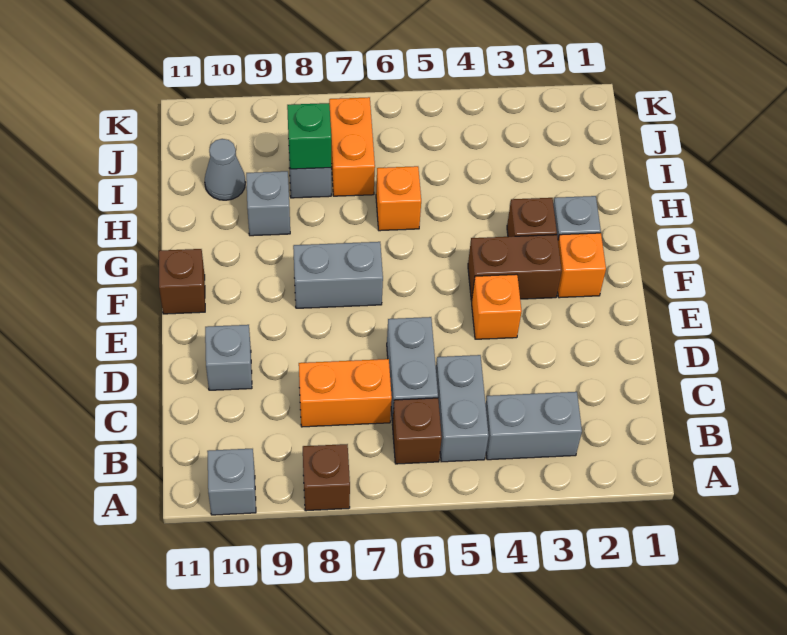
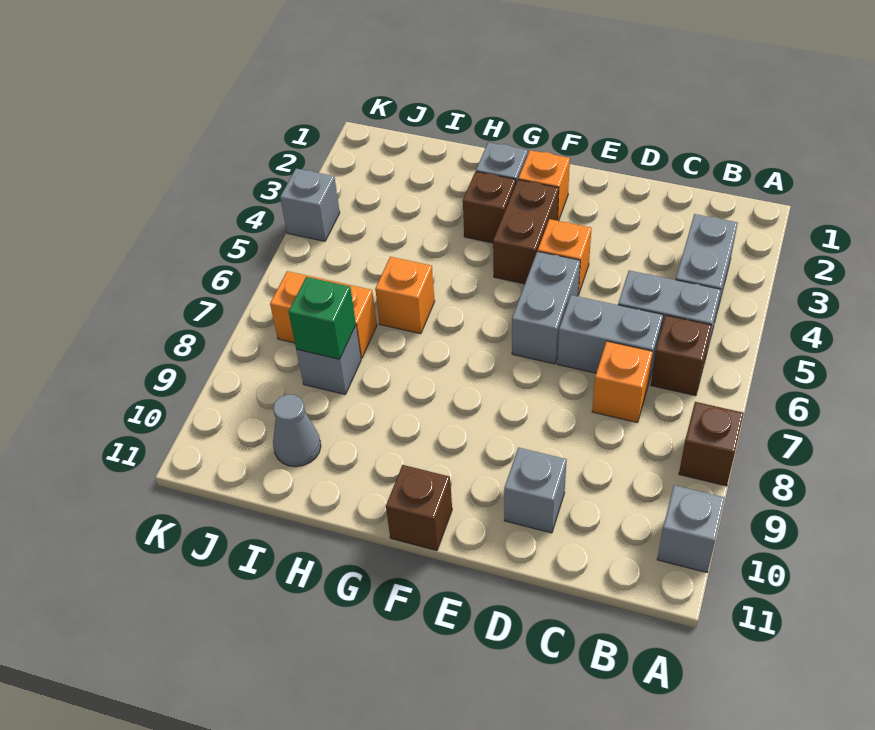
orange 1x2 brick [299,359,392,427] -> orange 1x1 brick [592,341,653,423]
grey 1x2 brick [293,242,383,308] -> grey 1x2 brick moved to [512,251,580,364]
grey 1x1 brick [246,171,290,236] -> grey 1x1 brick moved to [280,169,340,241]

